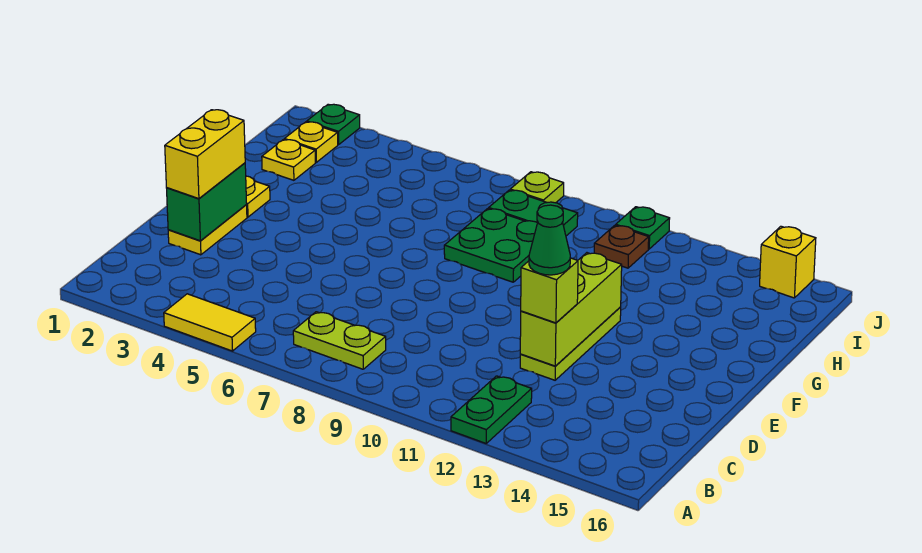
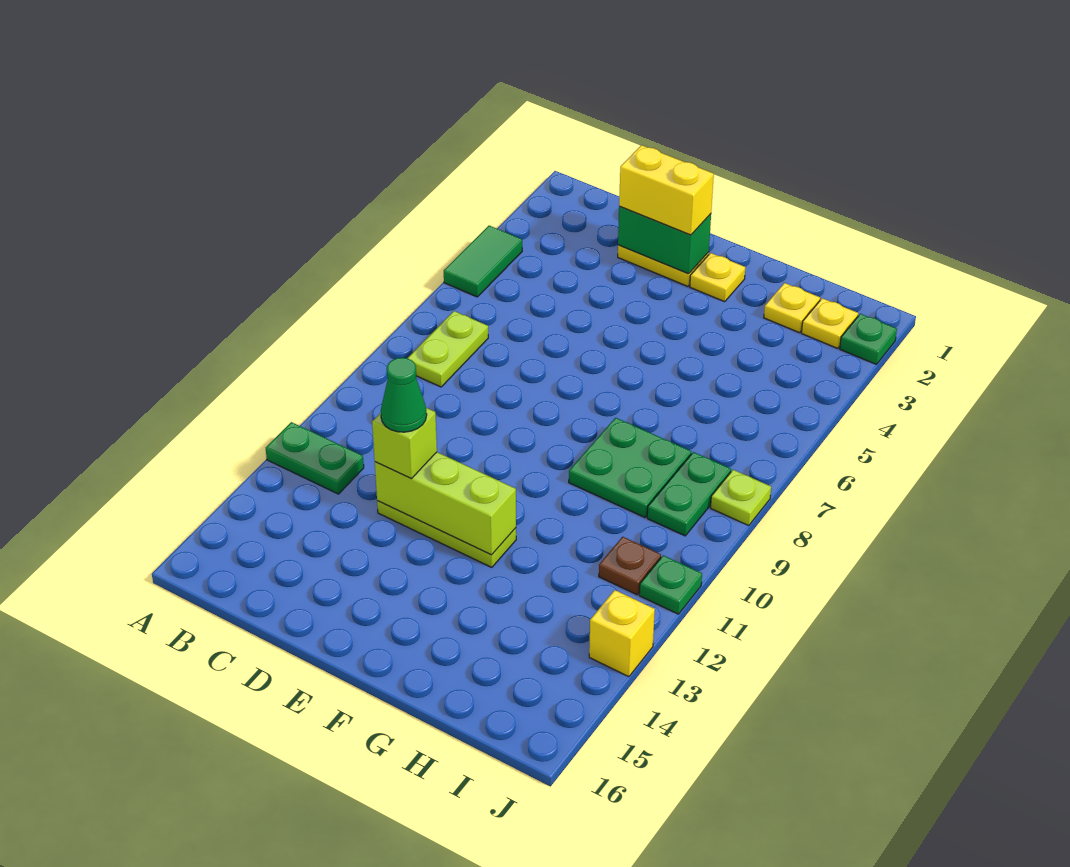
yellow 1x2 tile [164,294,256,351] -> green 1x2 tile [444,226,522,297]
yellow 1x1 brick [760,226,816,298] -> yellow 1x1 brick moved to [589,590,655,677]

